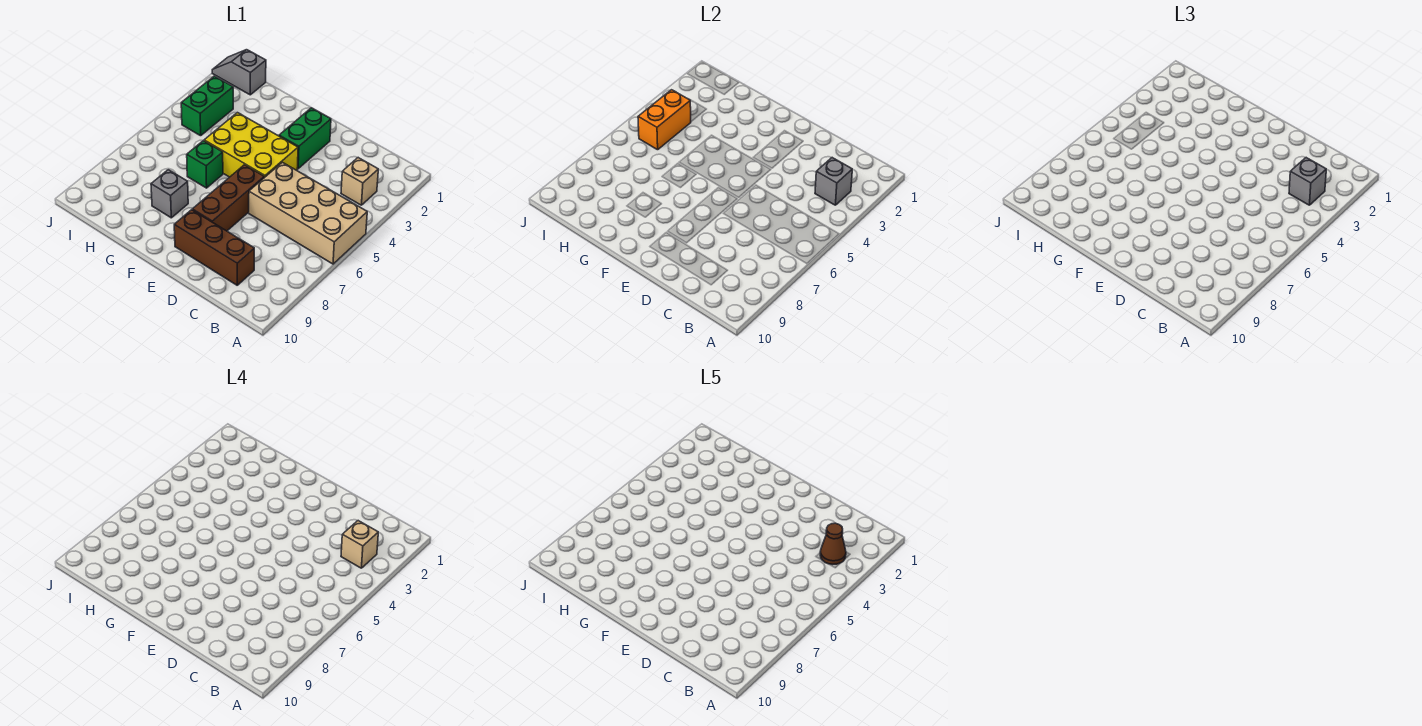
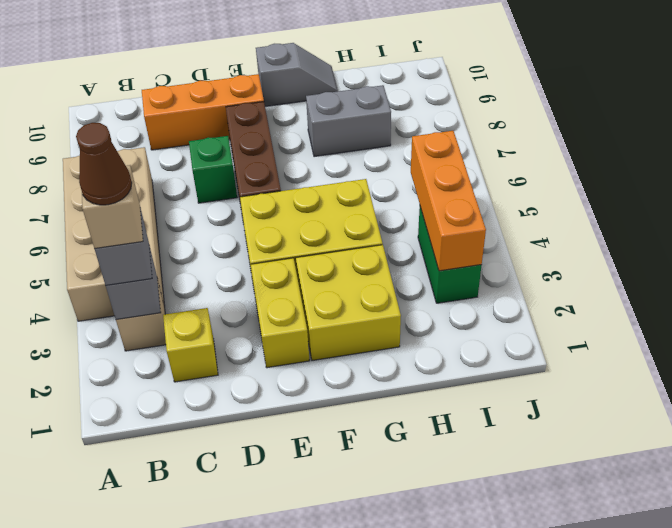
tan 2x4 brick [249,162,367,264] -> tan 2x4 brick turned to [63,147,165,321]
none -> yellow 1x1 brick [163,308,218,382]
brown 1x3 brick [174,210,254,285] -> orange 1x3 brick [142,74,264,150]
green 1x2 brick [279,108,331,169] -> yellow 1x2 brick [251,258,310,368]
none -> yellow 2x2 brick [296,245,401,361]
green 1x1 brick [187,141,223,188] -> green 1x1 brick moved to [189,136,237,203]
grey 1x1 brick [151,170,188,218] -> grey 1x2 brick [306,85,391,157]
grey 1x2 slope [212,50,266,95] -> grey 1x2 slope moved to [256,43,338,107]
orange 1x2 brick [638,90,691,150] -> orange 1x3 brick [411,131,486,271]

